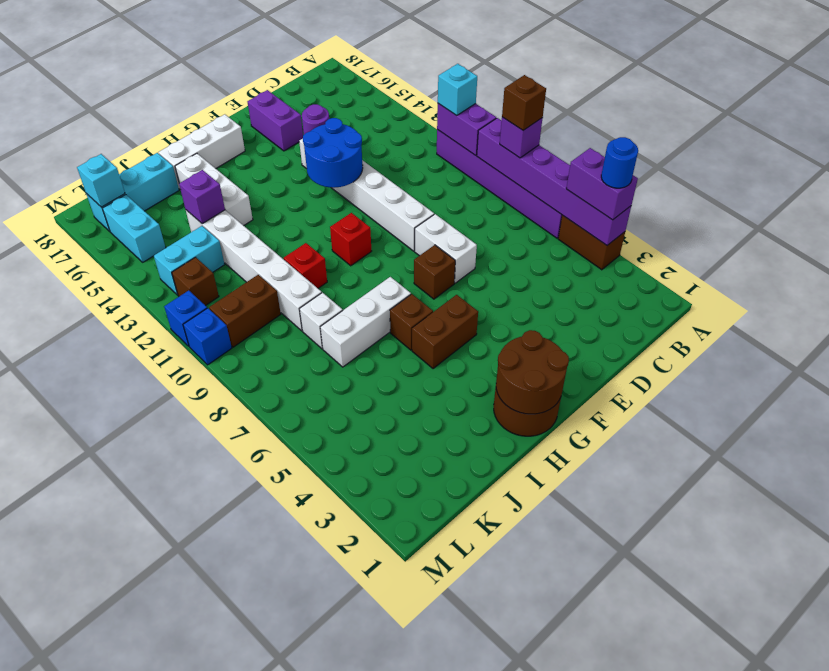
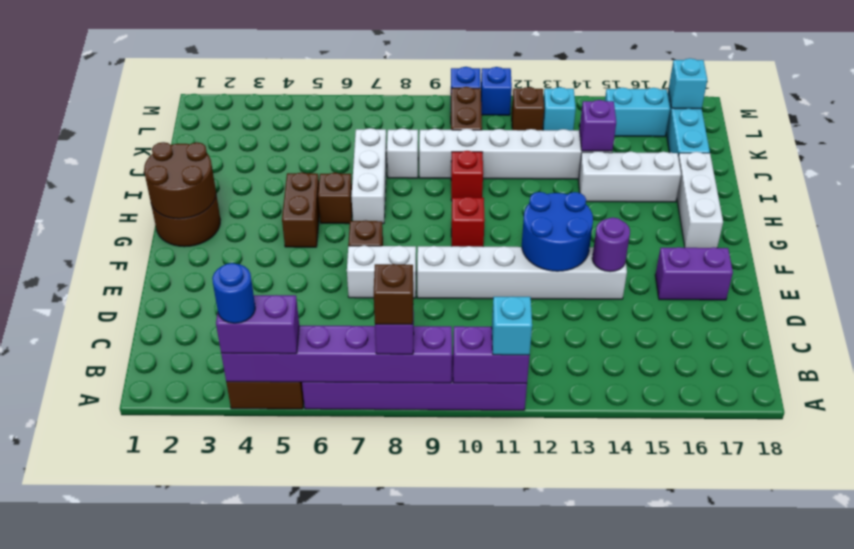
cyan 1x2 brick [154,226,225,295] -> cyan 1x1 brick [543,87,576,130]

